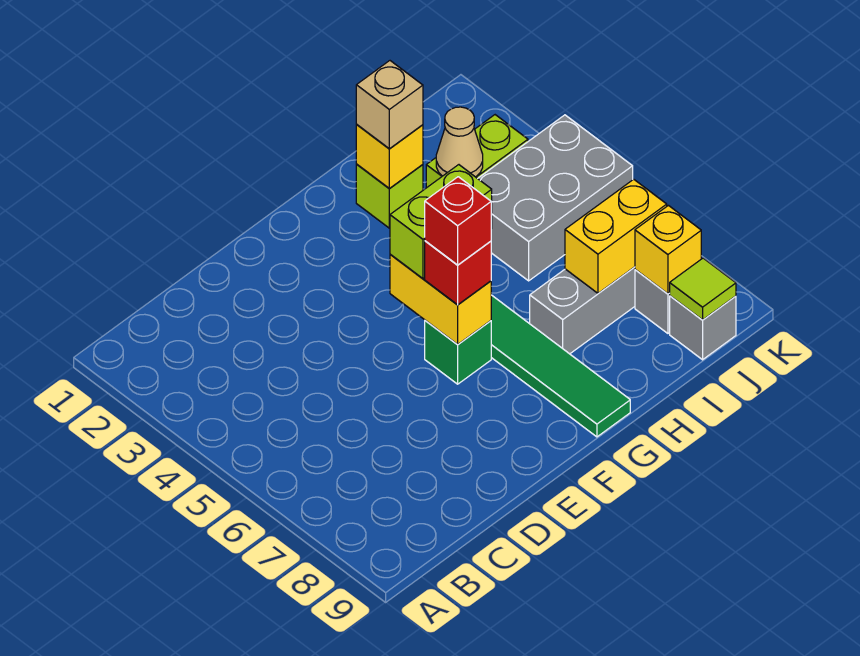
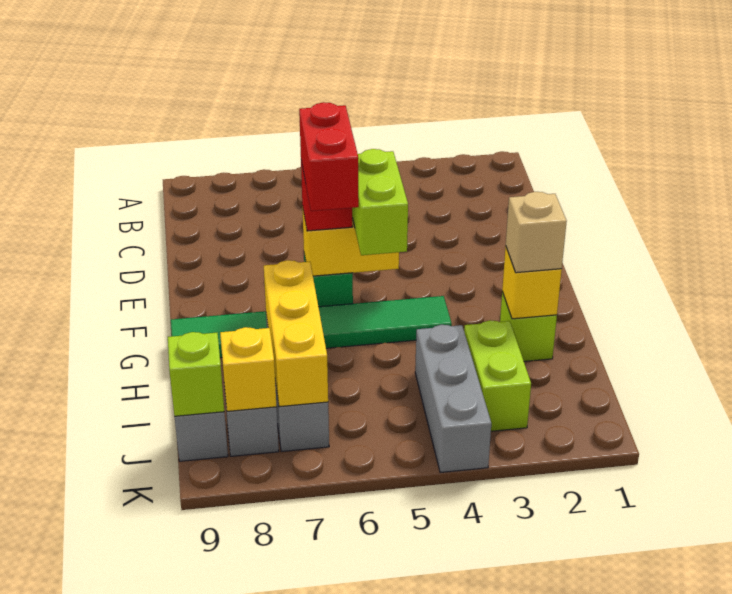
red 1x1 brick [425,177,491,265] -> red 1x2 brick [299,102,359,211]
tan 1x1 cone [436,107,483,177] -> none
grey 2x3 brick [478,115,633,281] -> grey 1x3 brick [415,325,491,473]
yellow 1x2 brick [565,179,667,293] -> yellow 1x3 brick [264,260,328,407]
lime 1x1 tile [670,258,736,320] -> lime 1x1 brick [168,332,224,416]

